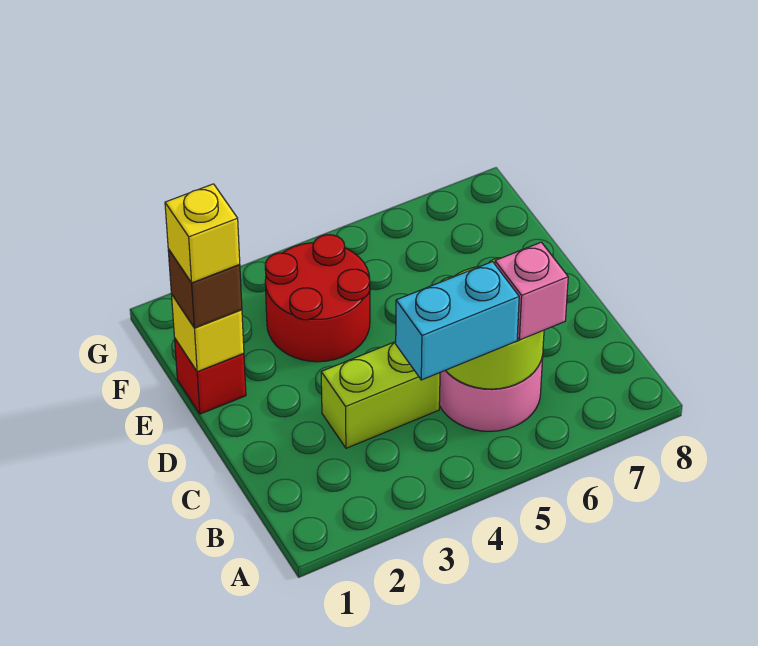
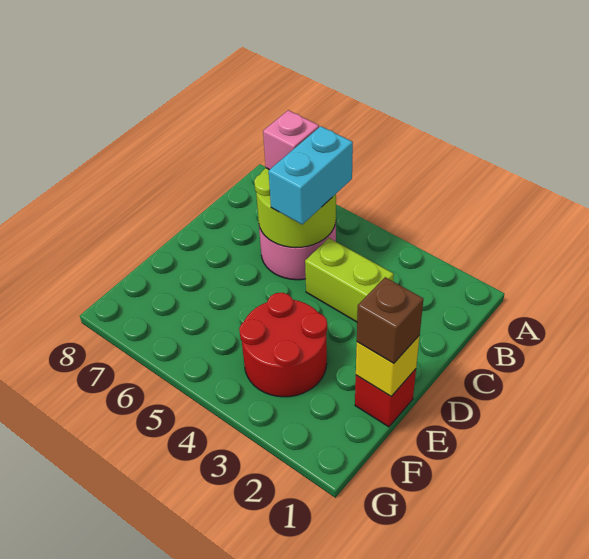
cyan 1x2 brick [396,262,519,380] -> cyan 1x2 brick turned to [269,126,353,224]
yellow 1x1 brick [165,184,240,283] -> none

